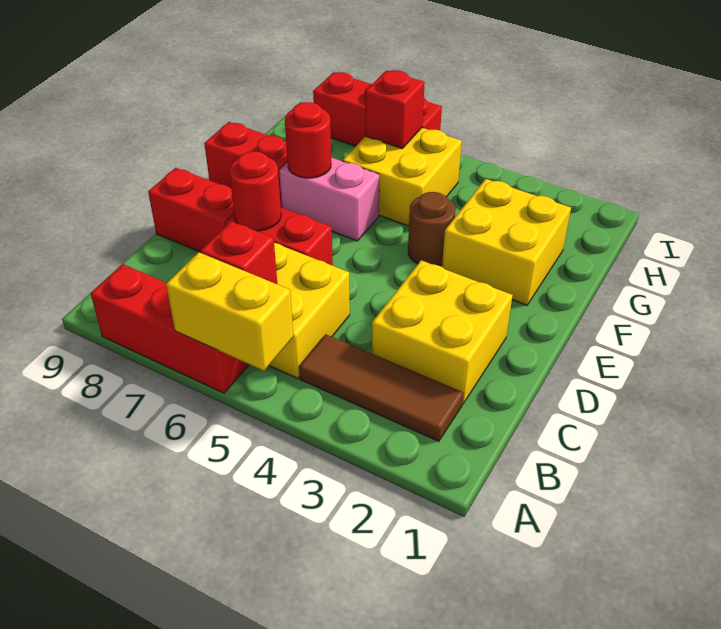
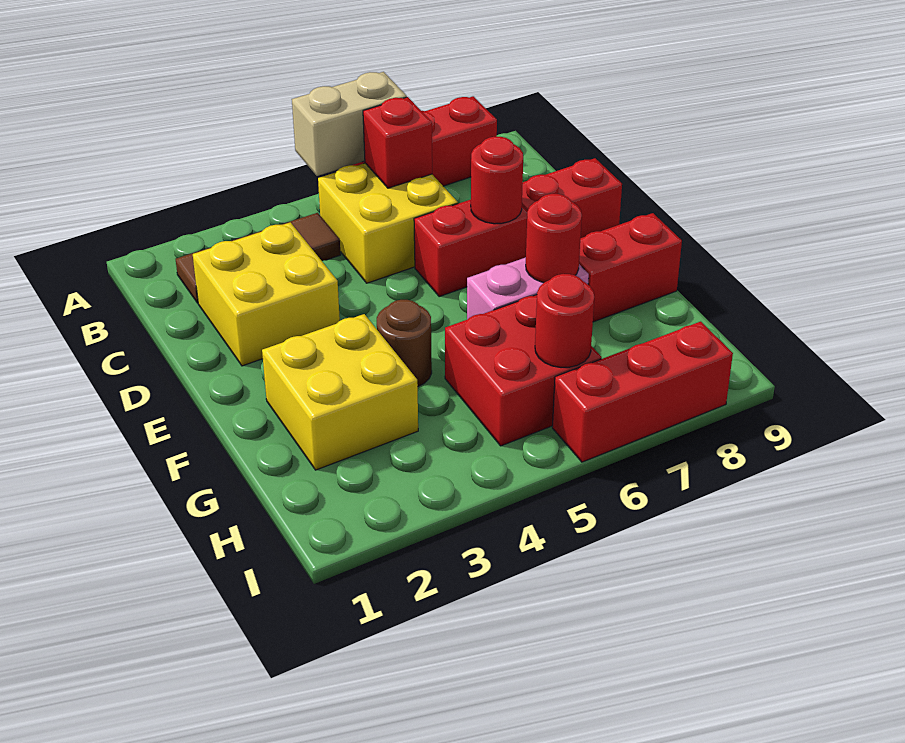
yellow 1x2 brick [166,252,293,371] -> tan 1x2 brick [292,72,407,176]
yellow 2x2 brick [343,128,462,226] -> red 2x2 brick [445,295,602,446]
red 1x1 brick [365,70,425,148] -> red 1x1 round brick [535,274,594,368]

